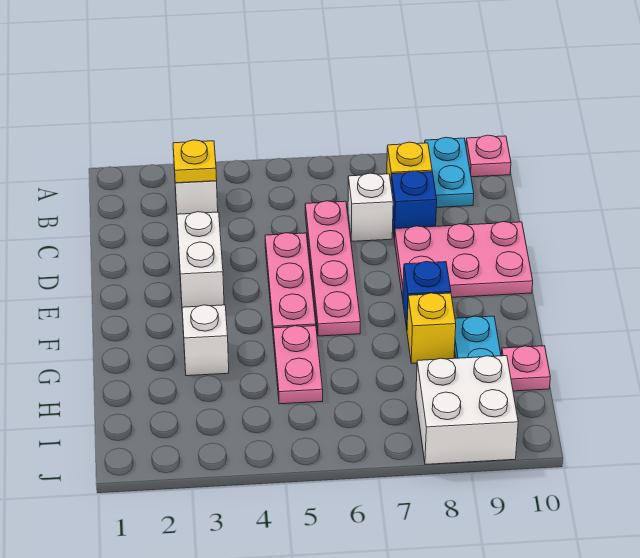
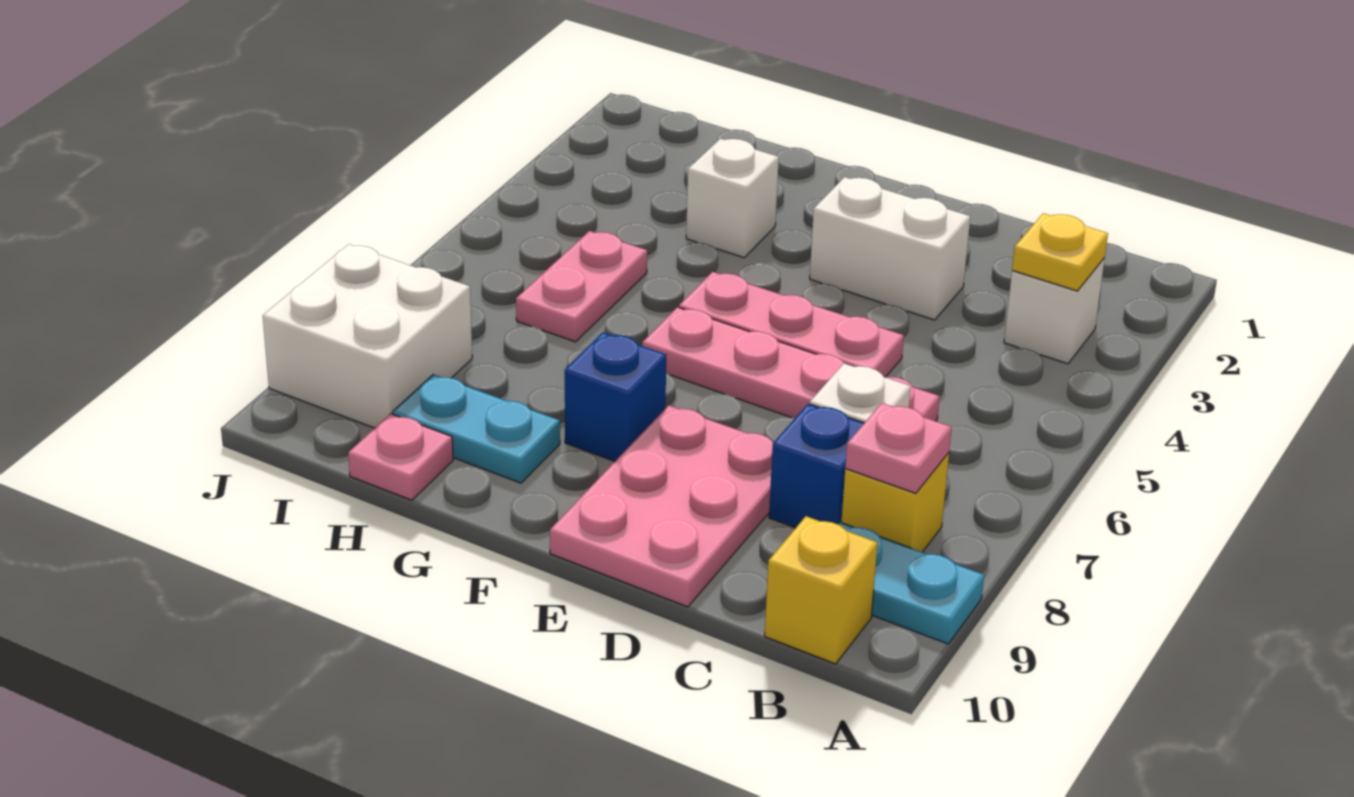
pink 1x1 plate [466,135,511,177] -> pink 1x1 plate moved to [845,403,952,493]
pink 1x2 plate [273,326,323,404] -> pink 1x2 plate turned to [516,231,647,342]
yellow 1x1 brick [407,293,456,363] -> yellow 1x1 brick moved to [765,516,877,664]

